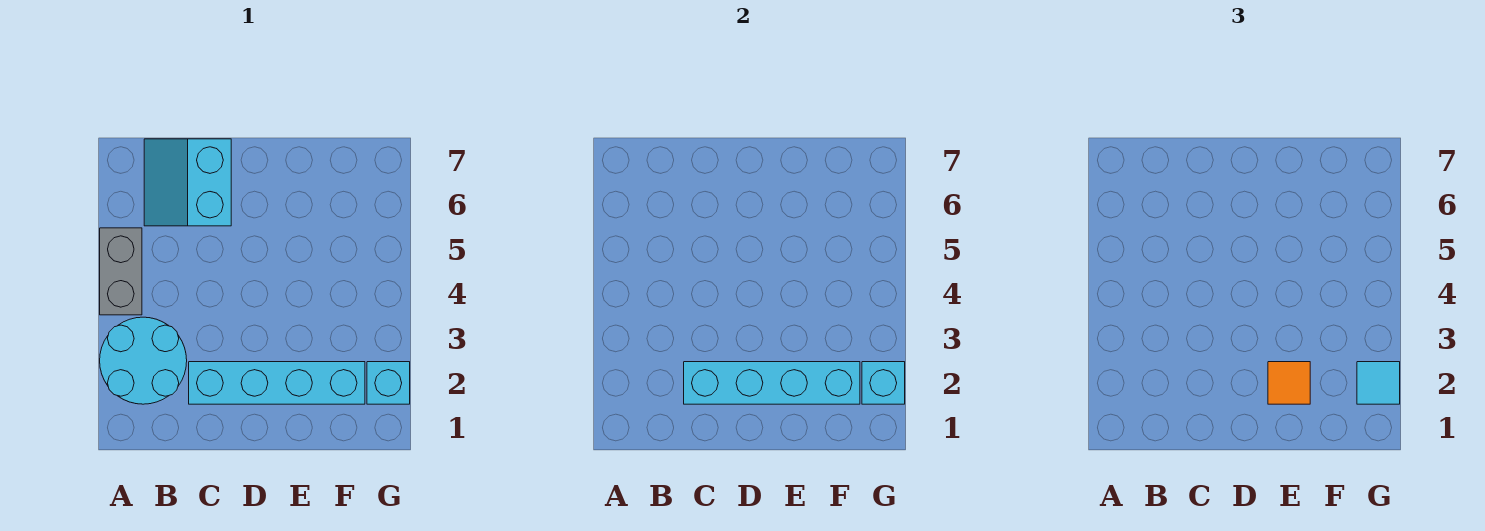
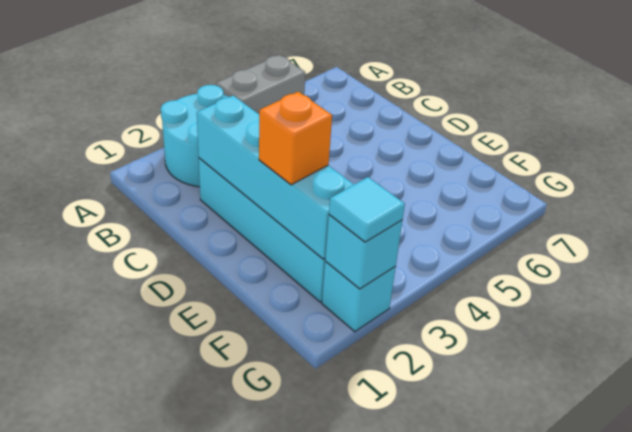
cyan 2x2 slope [144,139,231,226] -> none
orange 1x1 tile [1268,362,1310,404] -> orange 1x1 brick [259,92,332,185]

